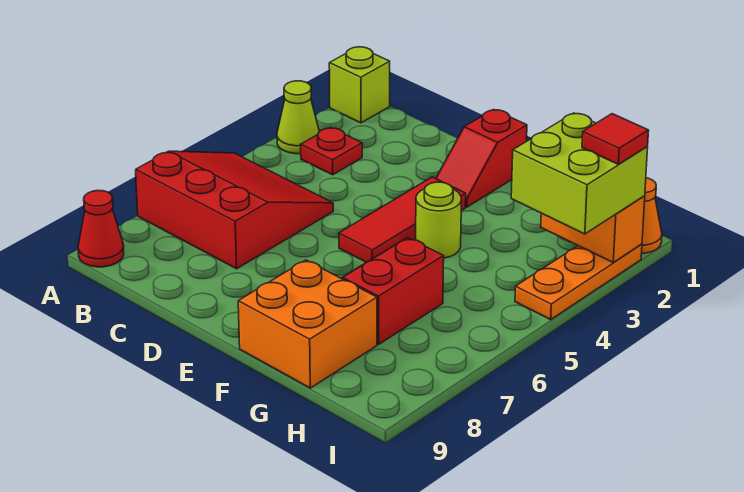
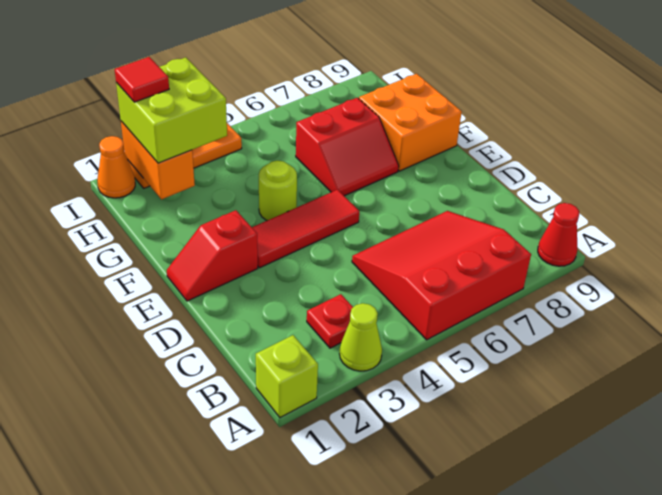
red 3x3 slope [136,151,333,269] -> red 3x3 slope turned to [352,211,531,340]
red 1x2 slope [436,109,527,207] -> red 1x2 slope turned to [167,210,258,301]

